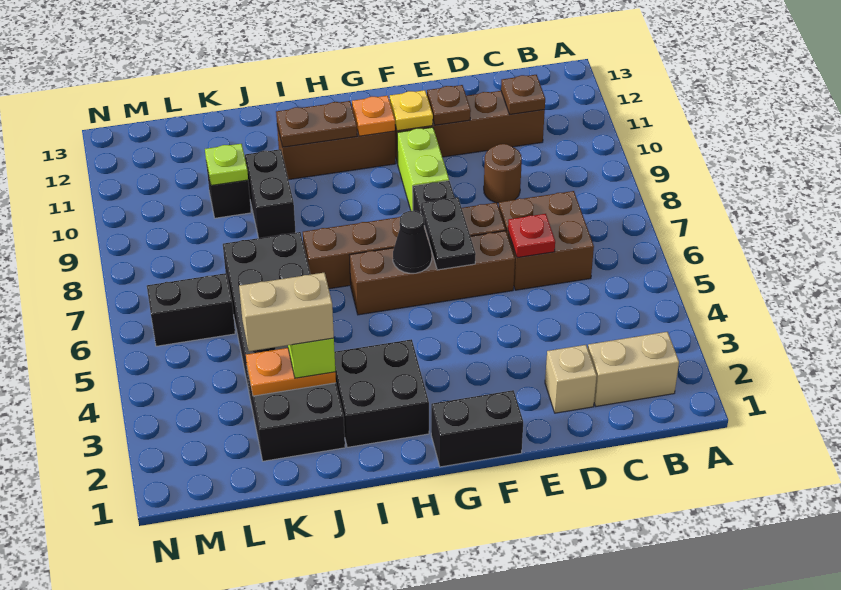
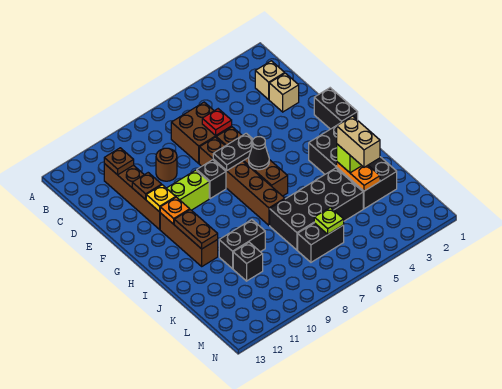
tan 1x2 brick [588,332,679,406] -> tan 1x1 brick [255,61,285,99]
lime 1x1 plate [205,144,248,186] -> lime 1x1 plate moved to [314,207,344,234]
black 1x2 brick [147,273,235,346] -> black 1x2 brick turned to [298,223,344,262]

